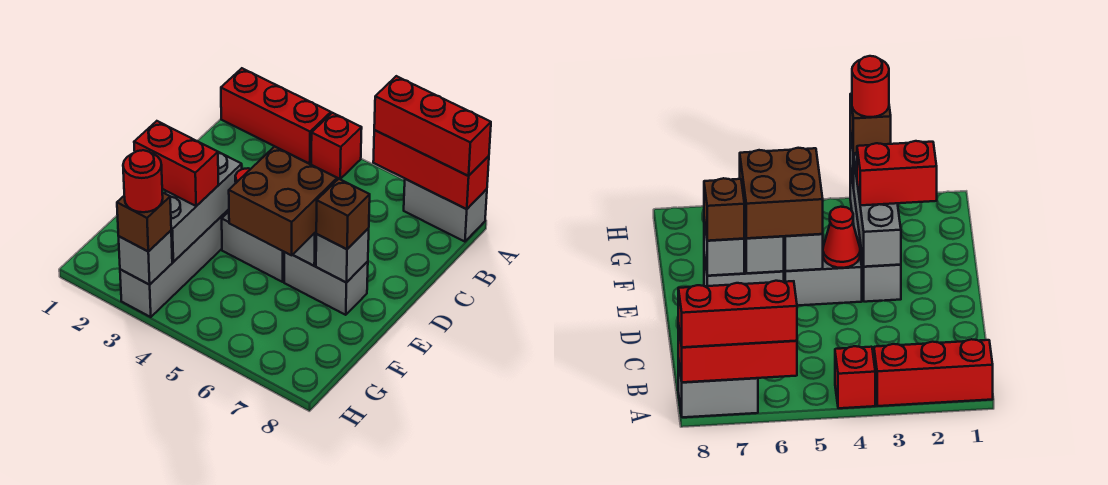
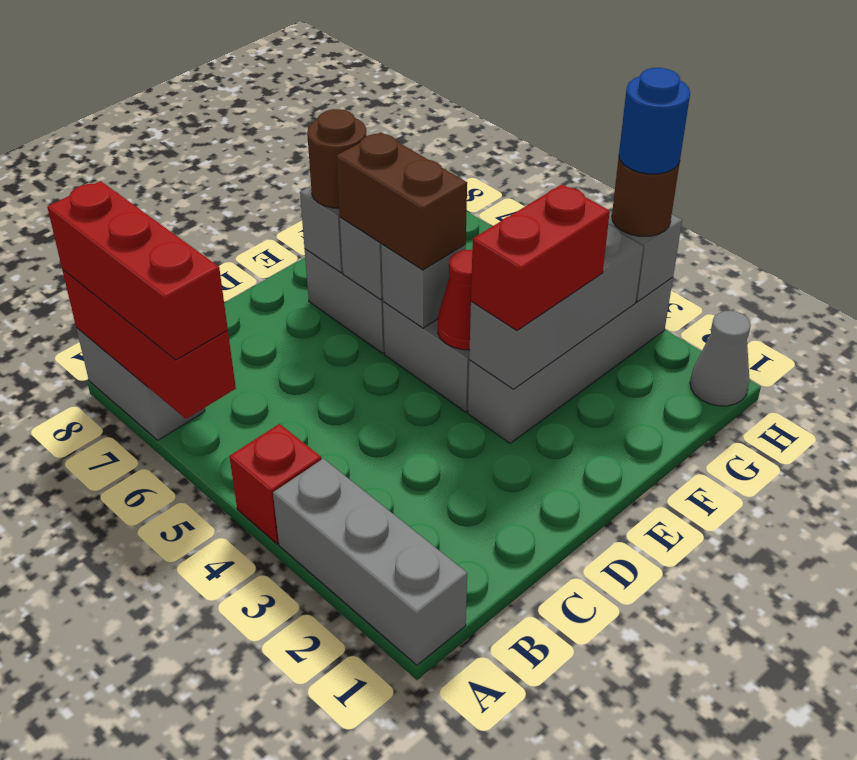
red 1x3 brick [221,68,331,164] -> grey 1x3 brick [273,459,467,665]
brown 2x2 brick [229,146,337,255] -> brown 1x2 brick [336,132,467,270]
brown 1x1 brick [316,179,370,249] -> brown 1x1 round brick [307,109,366,208]
red 1x2 brick [134,121,218,206] -> red 1x2 brick turned to [471,184,610,330]
none -> grey 1x1 cone [690,311,751,406]
brown 1x1 brick [117,192,171,251] -> brown 1x1 round brick [612,158,680,236]
red 1x1 round brick [123,150,163,212] -> blue 1x1 round brick [619,68,690,174]

